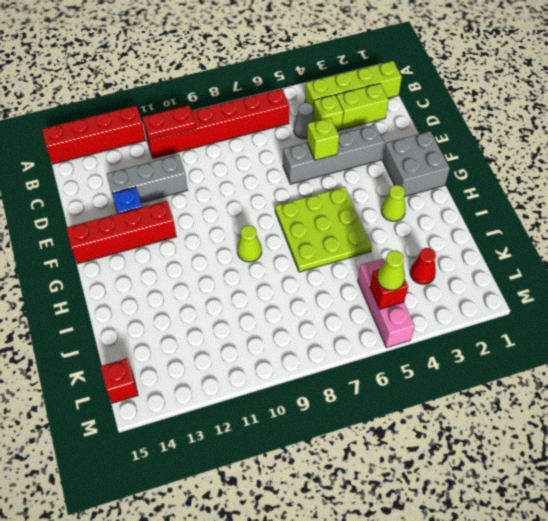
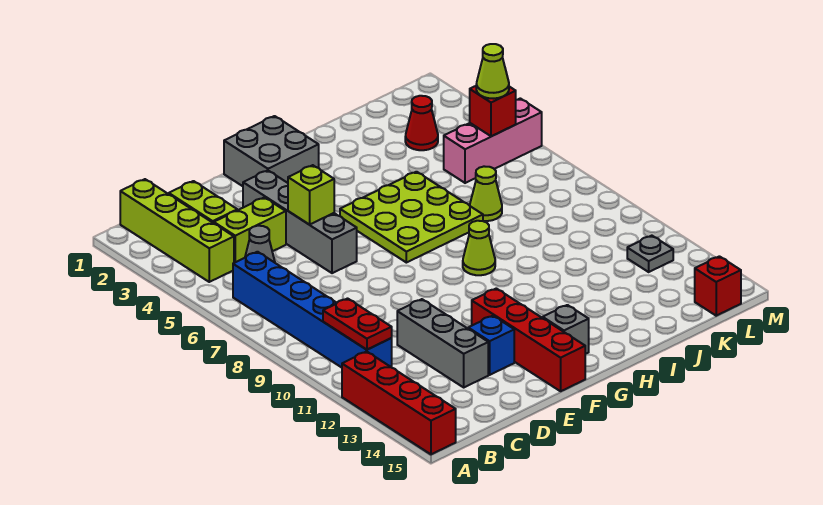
red 1x6 brick [144,89,290,158] -> blue 1x6 brick [233,252,392,368]
lime 1x1 brick [313,95,343,131] -> lime 1x2 brick [214,197,286,263]
none -> grey 1x1 brick [543,305,589,354]
lime 1x1 cone [381,185,406,221] -> lime 1x1 cone moved to [470,166,502,221]
none -> grey 1x1 plate [627,236,673,272]

